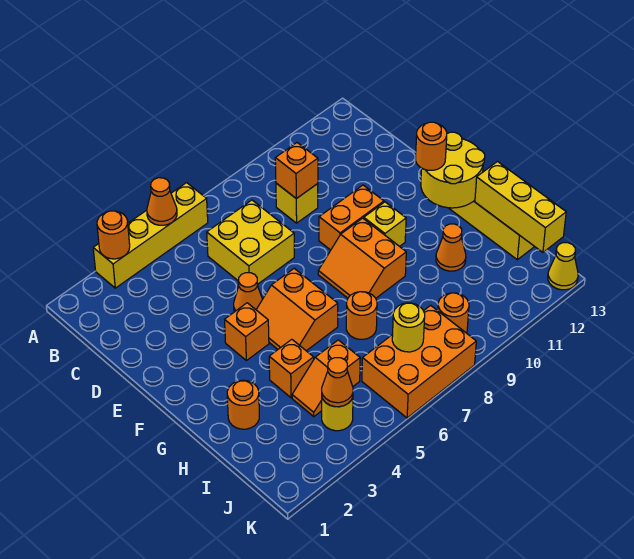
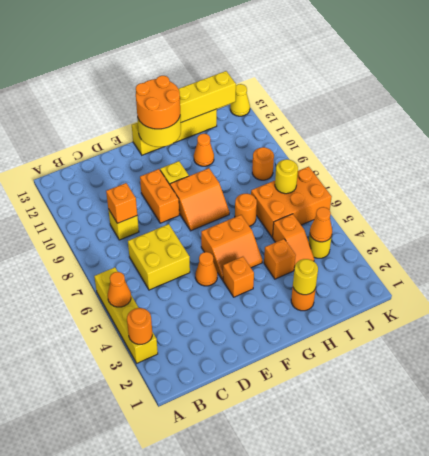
orange 1x1 round brick [416,122,447,170] -> orange 2x2 round brick [136,76,180,129]
none -> yellow 1x1 round brick [293,259,318,295]
orange 2x3 brick [362,305,476,418] -> orange 2x3 brick turned to [251,167,332,237]

